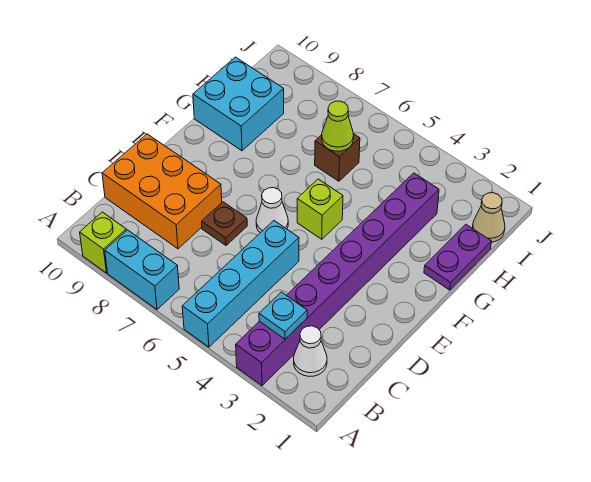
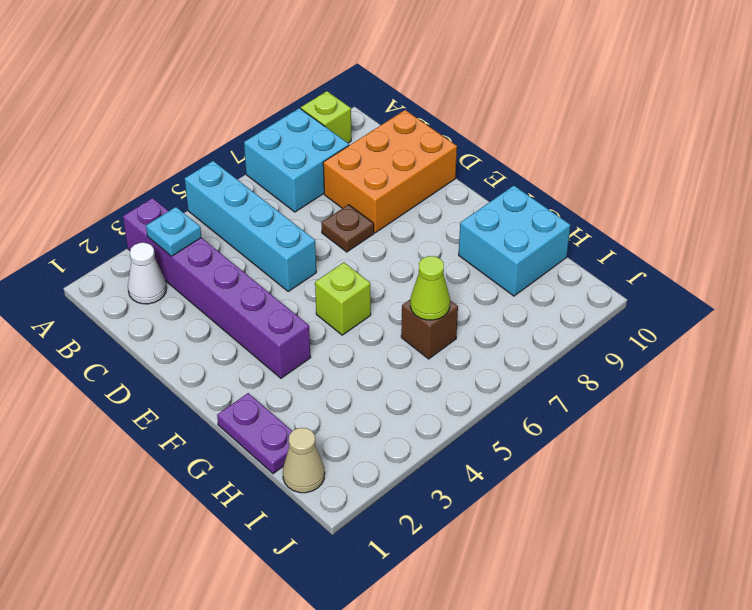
purple 1x8 brick [236,173,439,386] -> purple 1x6 brick [123,198,311,378]
cyan 1x2 brick [105,230,179,309] -> cyan 2x2 brick [244,108,349,212]
white 1x1 cone [256,188,288,233] -> none

